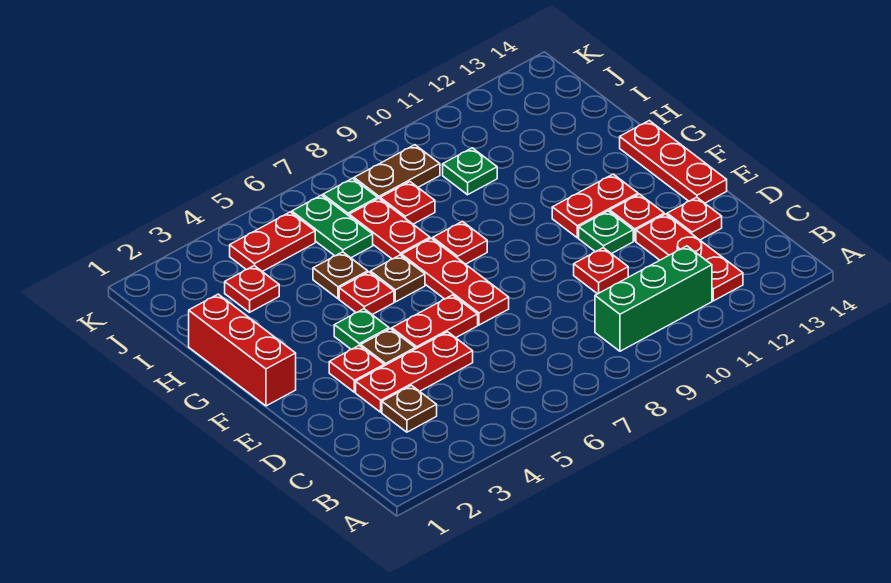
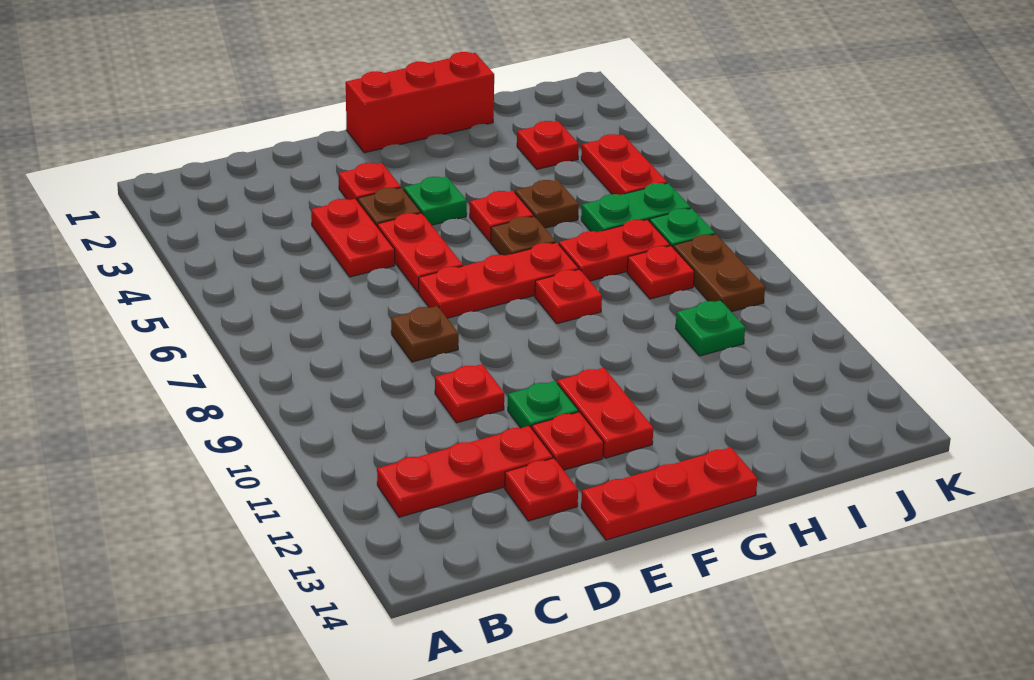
green 1x3 brick [595,246,712,351] -> none
brown 1x1 plate [382,386,437,432] -> brown 1x1 plate moved to [391,306,459,362]
red 1x3 plate [356,332,473,412] -> red 1x2 plate [311,199,395,277]

